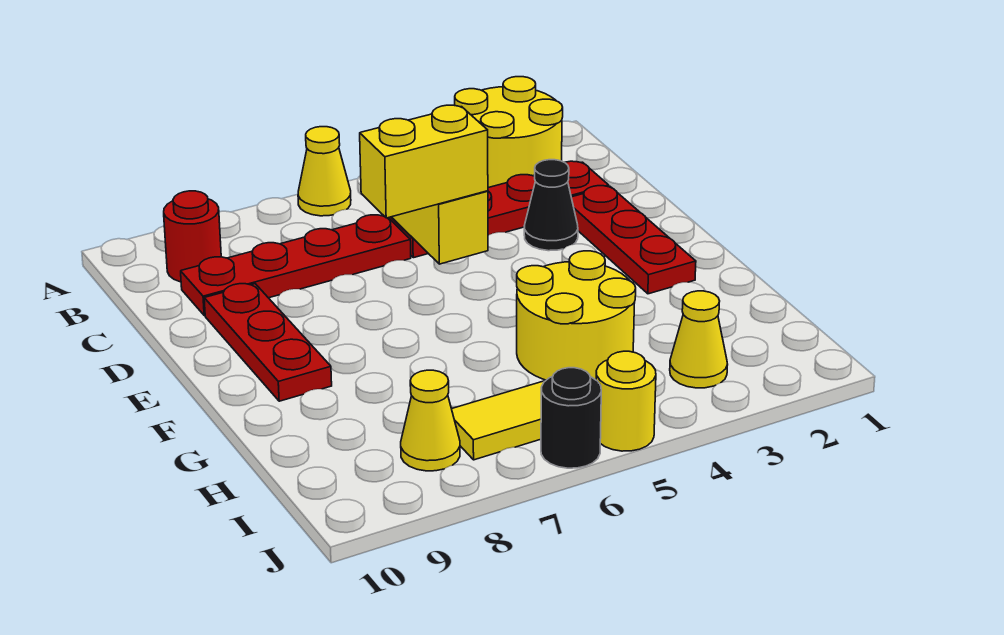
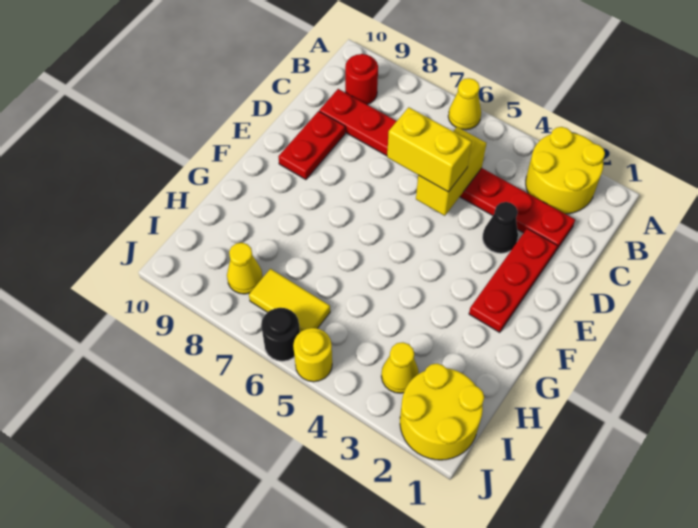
red 1x3 plate [204,284,332,401] -> red 1x2 plate [279,111,345,180]
yellow 2x2 round brick [517,251,636,380] -> yellow 2x2 round brick moved to [400,364,484,460]

